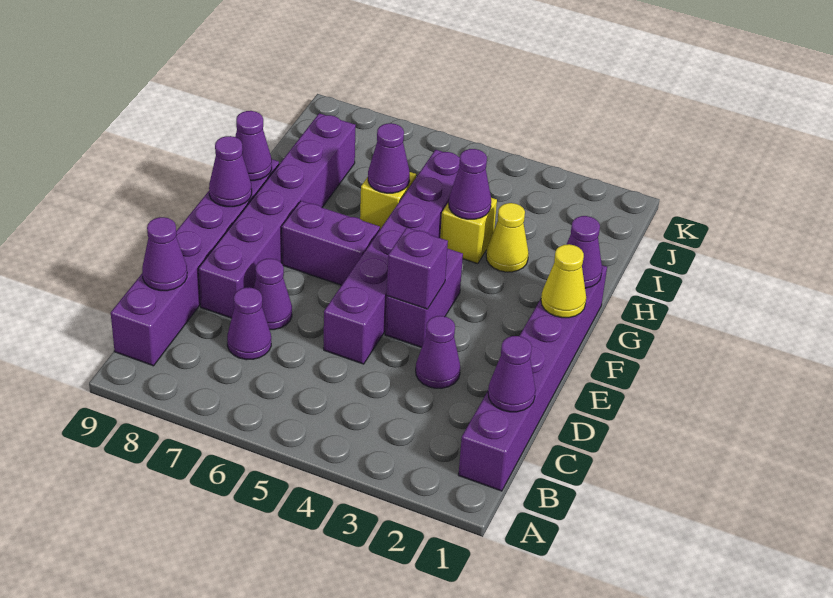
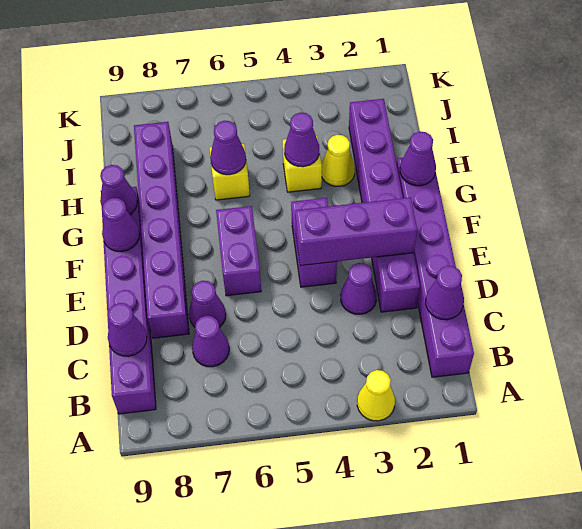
purple 1x6 brick [324,150,460,364] -> purple 1x6 brick moved to [349,99,420,312]
purple 1x1 brick [387,228,448,309] -> purple 1x3 brick [295,197,417,266]
yellow 1x1 cone [541,244,586,318] -> yellow 1x1 cone moved to [357,370,395,421]
purple 1x2 brick [282,201,380,285] -> purple 1x2 brick turned to [216,206,261,296]

